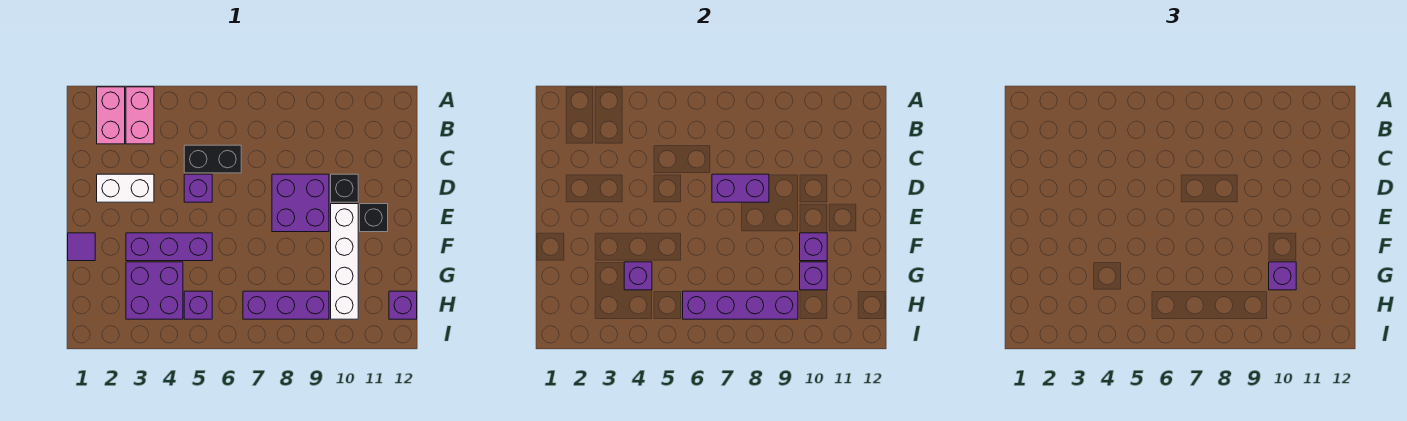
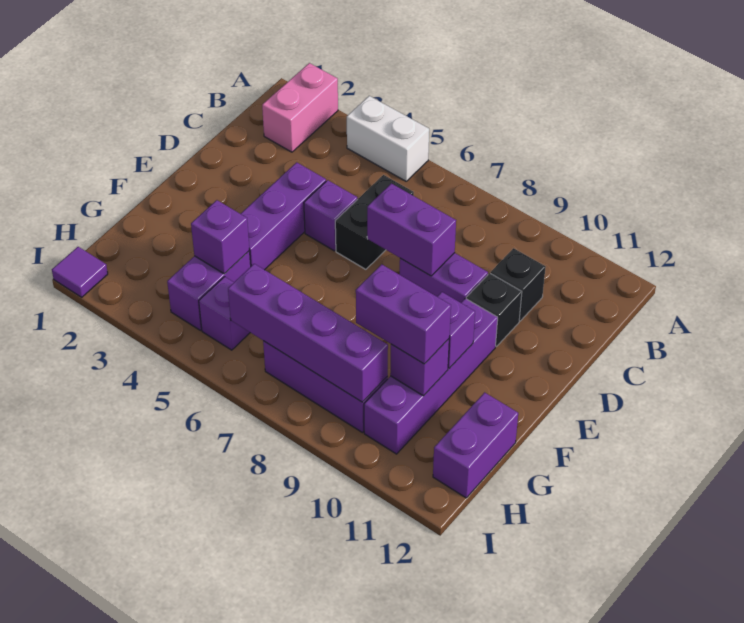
pink 1x2 brick [126,87,154,144] -> none
black 1x2 brick [184,145,241,173] -> black 1x2 brick turned to [335,175,414,269]
white 1x2 brick [97,174,154,202] -> white 1x2 brick moved to [347,96,429,181]
purple 2x2 brick [272,174,329,232] -> purple 1x2 brick [400,253,488,303]
white 1x4 brick [331,204,358,319] -> purple 1x4 brick [364,298,498,454]
black 1x1 brick [360,204,388,232] -> black 1x1 brick moved to [491,248,546,321]
purple 1x1 tile [68,233,95,261] -> purple 1x1 tile moved to [52,247,108,297]
purple 1x3 brick [126,233,212,261] -> purple 1x3 brick turned to [241,162,326,270]
purple 2x2 brick [126,262,183,319] -> purple 1x2 brick [167,251,251,330]
purple 1x1 brick [1269,262,1296,290] -> purple 1x2 brick [356,264,451,364]
purple 1x1 brick [389,291,417,319] -> purple 1x2 brick [433,392,518,498]

